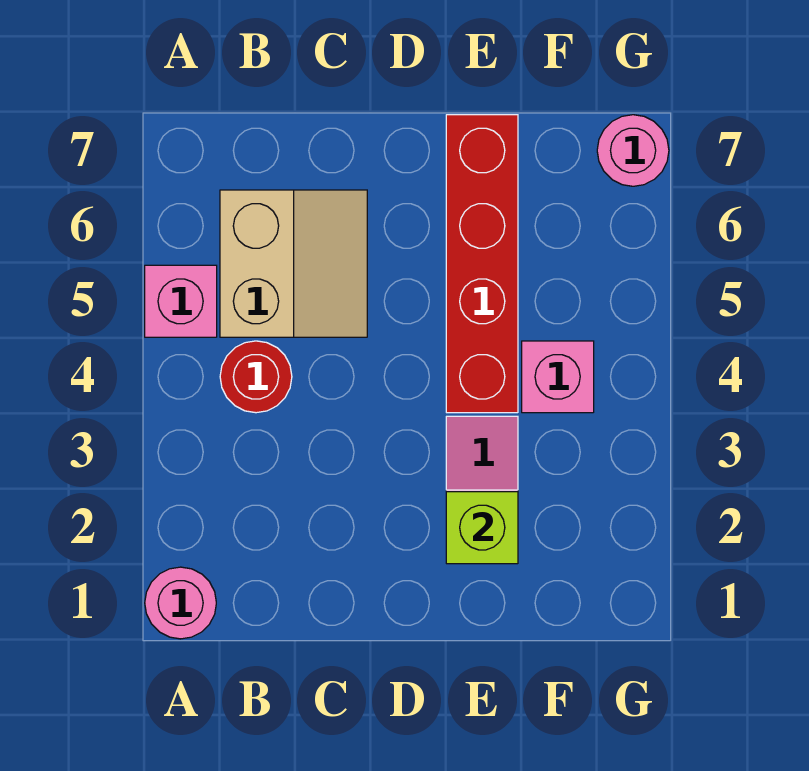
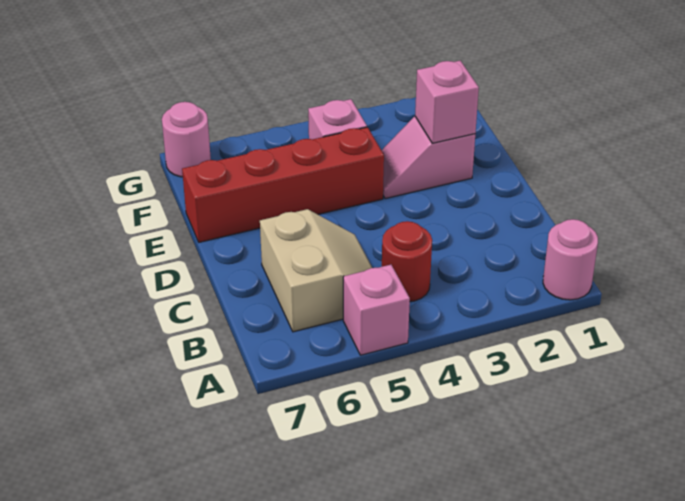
tan 2x2 slope [220,190,367,337] -> tan 2x2 slope turned to [260,209,372,332]
lime 1x1 brick [446,492,518,564] -> pink 1x1 brick [415,61,479,143]

